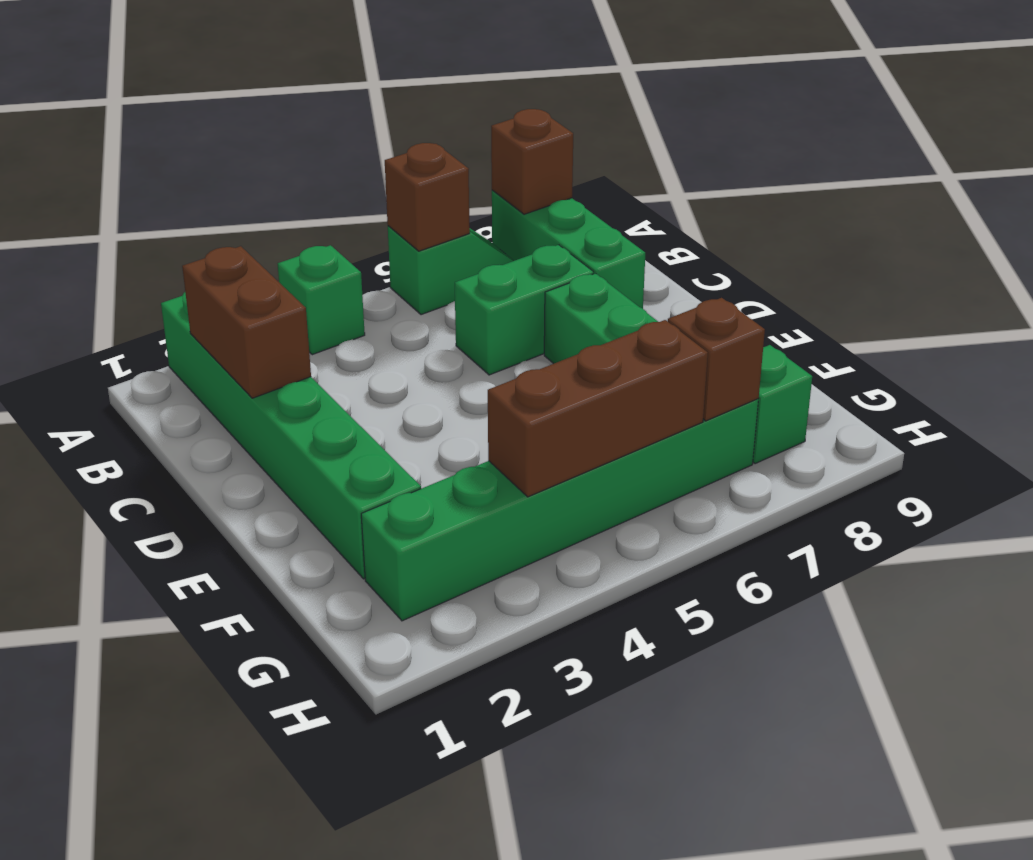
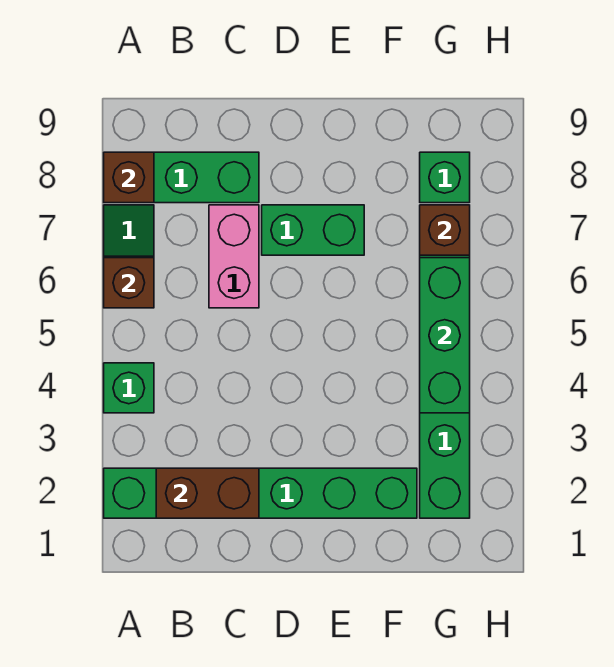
green 1x2 brick [455,245,594,375] -> pink 1x2 brick [209,205,259,308]
brown 1x3 brick [488,320,708,497] -> green 1x3 brick [420,258,470,413]

